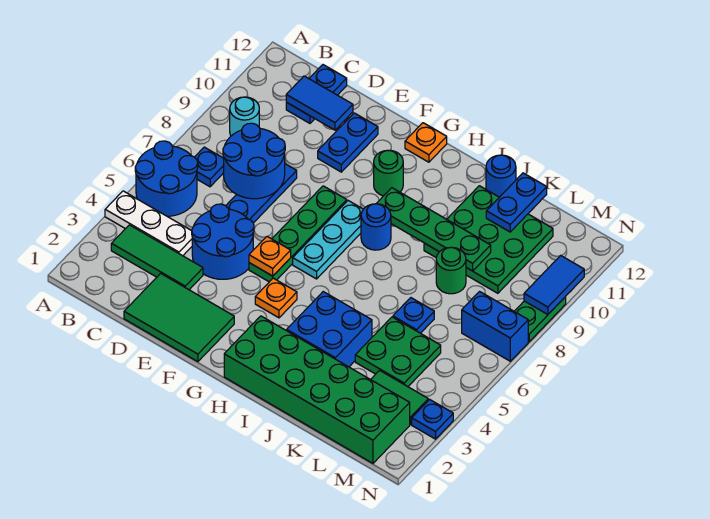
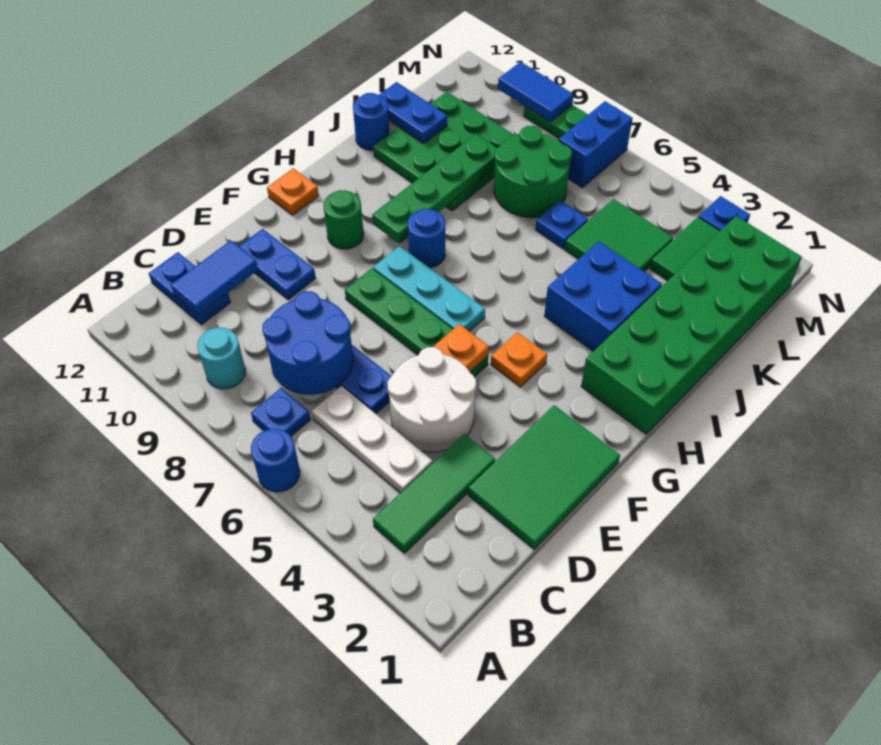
white 1x3 plate [105,191,192,256] -> white 1x3 plate turned to [312,386,433,493]
blue 2x2 round brick [135,141,198,216] -> blue 1x1 round brick [251,429,300,492]
blue 2x2 round brick [192,204,254,279] -> white 2x2 round brick [388,347,476,452]
green 2x2 plate [355,317,441,387] -> green 2x2 tile [565,199,673,272]
green 1x1 round brick [436,247,466,294] -> green 2x2 round brick [494,126,572,218]

